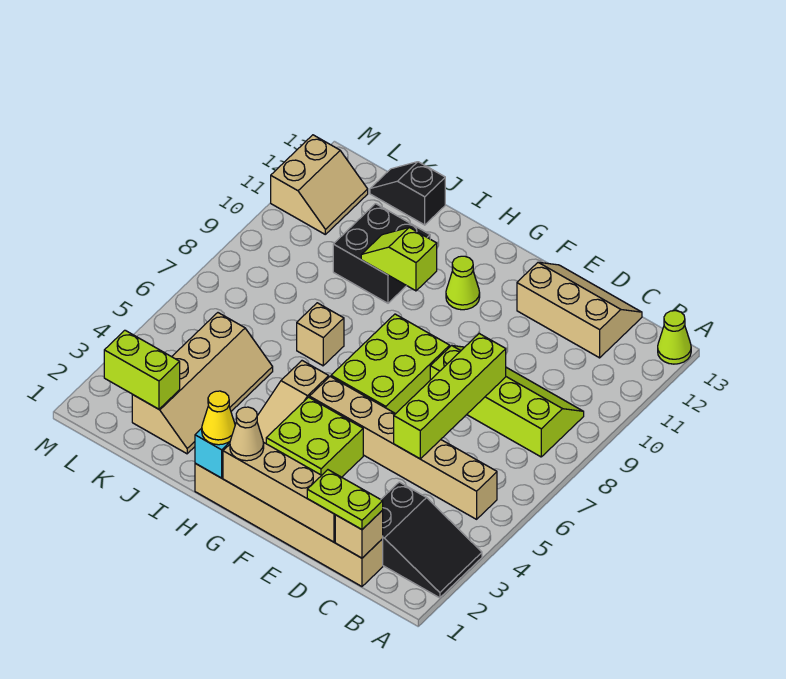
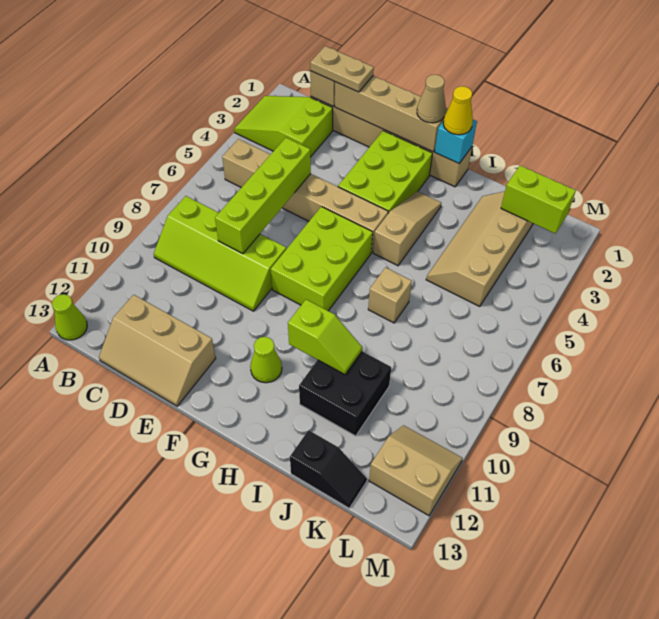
black 2x3 slope [381,482,482,598] -> lime 2x3 slope [234,96,333,157]
lime 1x2 plate [307,470,383,530] -> tan 1x2 plate [310,46,374,92]
lime 2x2 brick [266,397,363,477] -> lime 2x3 brick [338,131,432,213]
tan 2x2 slope [271,135,368,234] -> tan 2x2 slope turned to [369,425,463,516]

